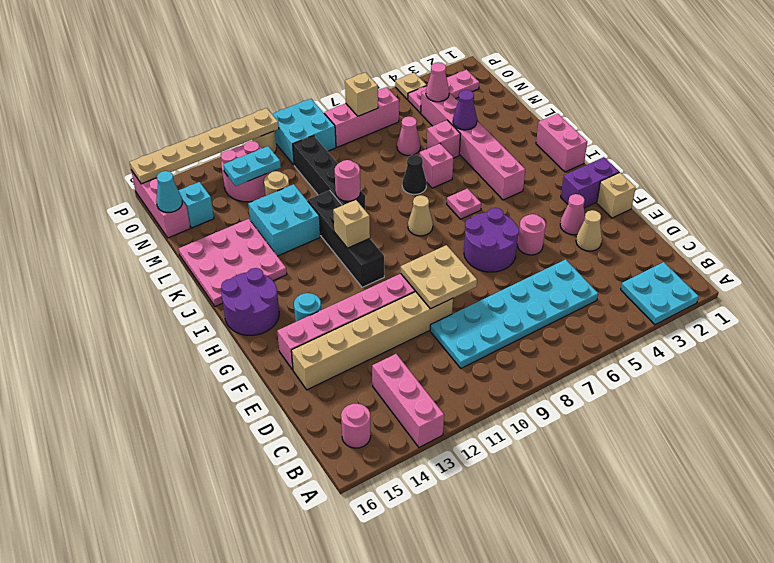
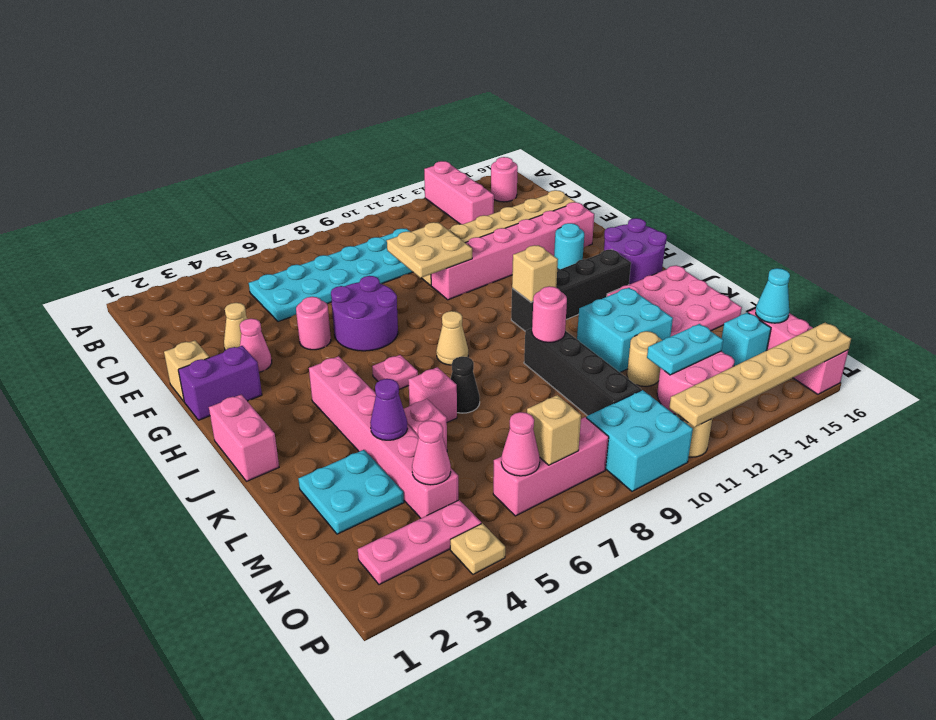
cyan 2x2 plate [621,262,699,325] -> cyan 2x2 plate moved to [298,450,404,534]
black 1x4 brick [308,190,384,287] -> black 1x4 brick turned to [511,249,631,331]
pink 1x1 cone [397,117,421,156] -> pink 1x1 cone moved to [501,412,540,476]

